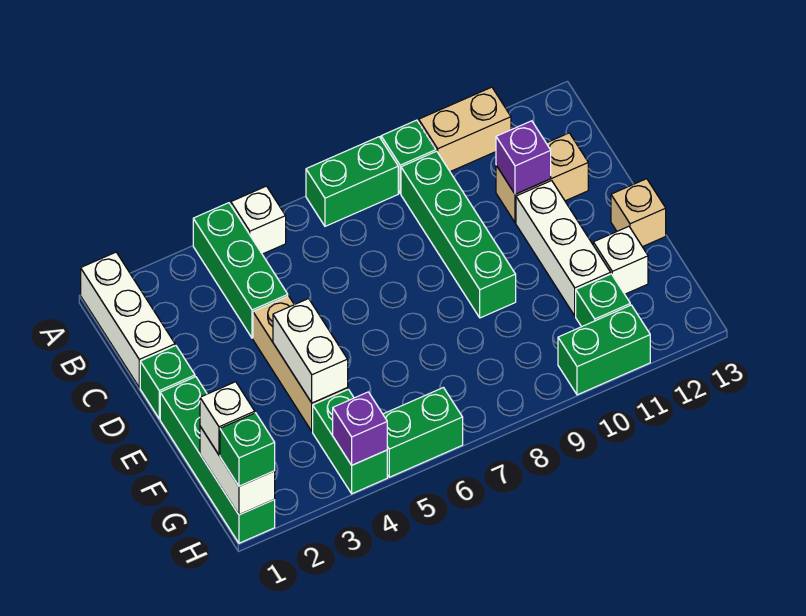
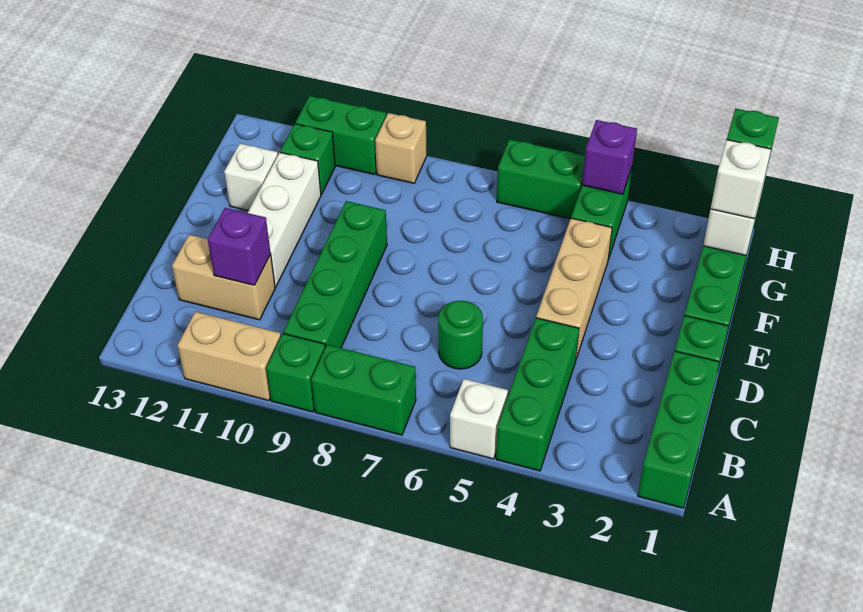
white 1x3 brick [81,252,175,388] -> green 1x3 brick [638,351,719,508]
none -> green 1x1 round brick [438,301,483,369]
white 1x2 brick [273,299,348,403] -> none
tan 1x1 brick [611,179,666,247] -> tan 1x1 brick moved to [375,113,427,183]

